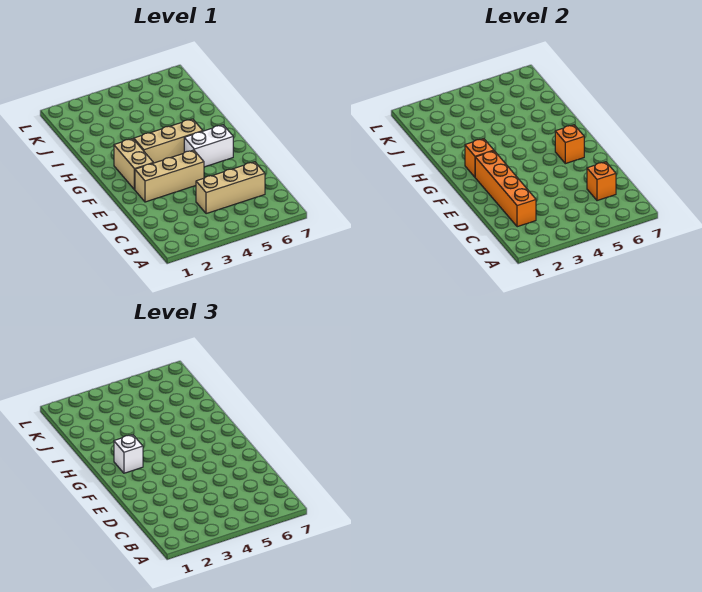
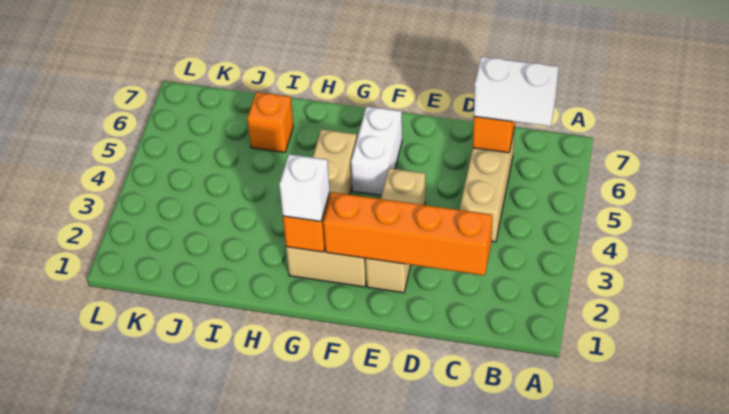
none -> white 1x2 brick [474,57,559,127]
orange 1x1 brick [555,125,584,164] -> orange 1x1 brick moved to [247,92,294,152]

